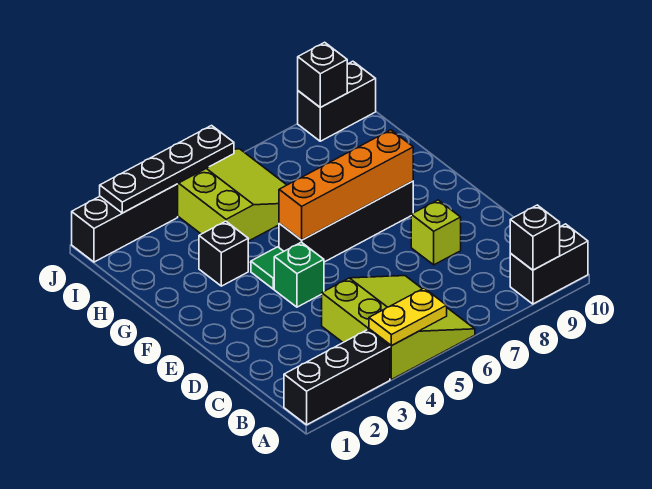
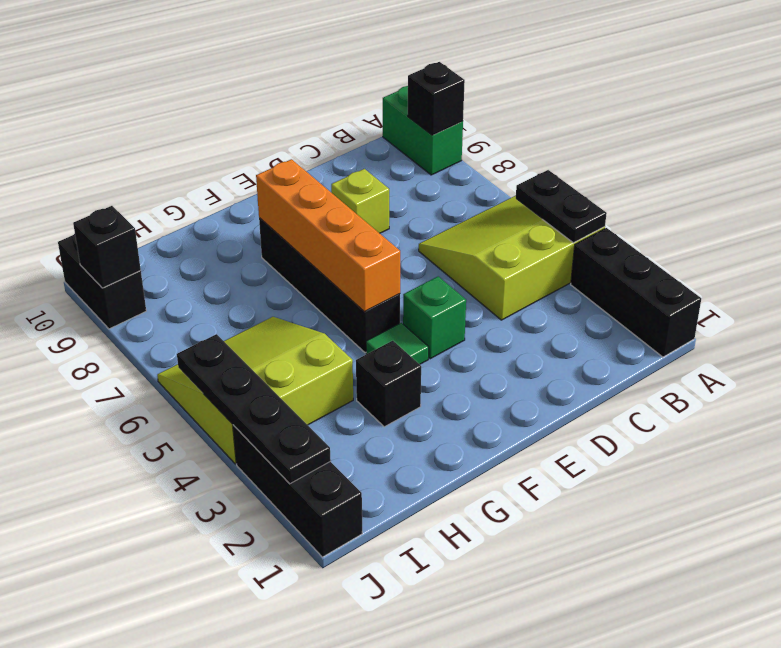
yellow 1x2 plate [369,288,447,346] -> black 1x2 plate [516,170,607,243]
black 1x2 brick [510,224,588,304] -> green 1x2 brick [383,86,463,175]

